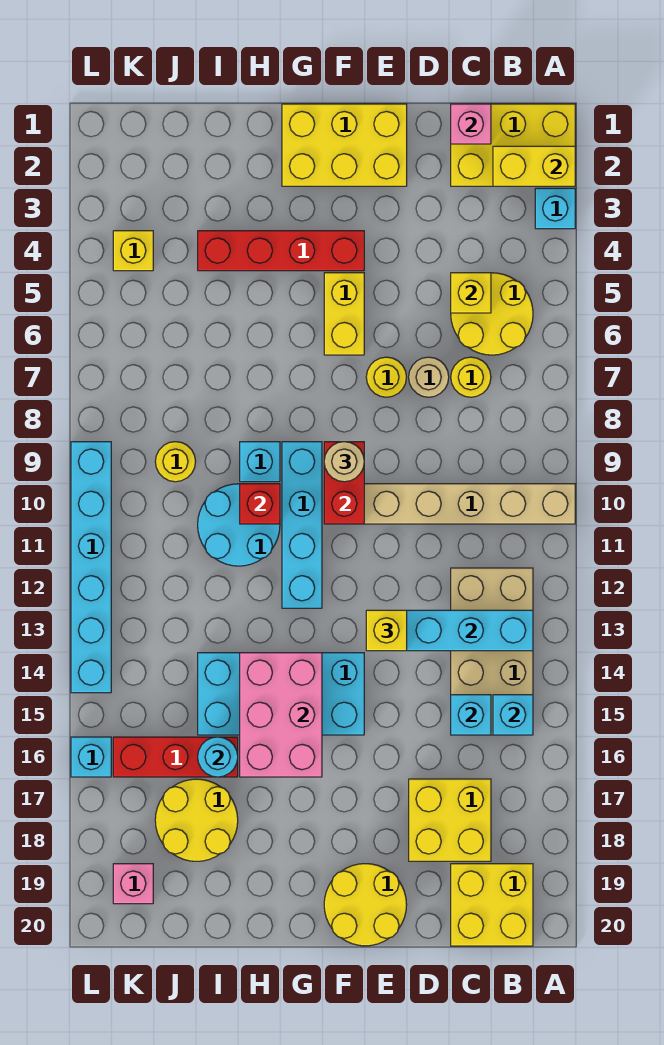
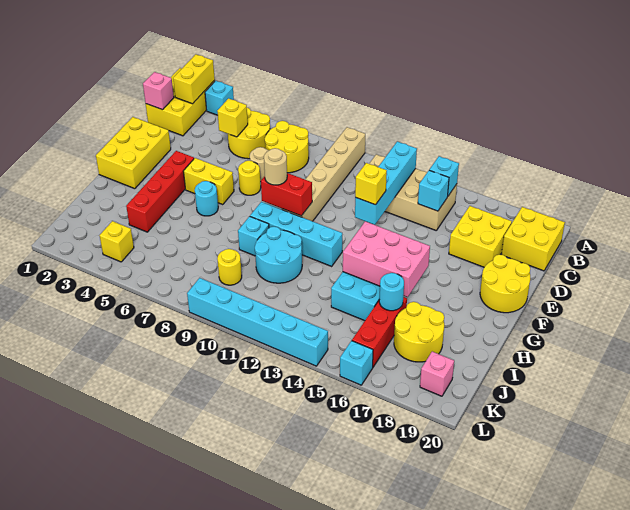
yellow 1x1 round brick [451,357,491,397] -> yellow 2x2 round brick [265,121,309,173]
none -> cyan 1x1 round brick [195,181,218,216]
red 1x1 brick [240,484,280,524] -> none

